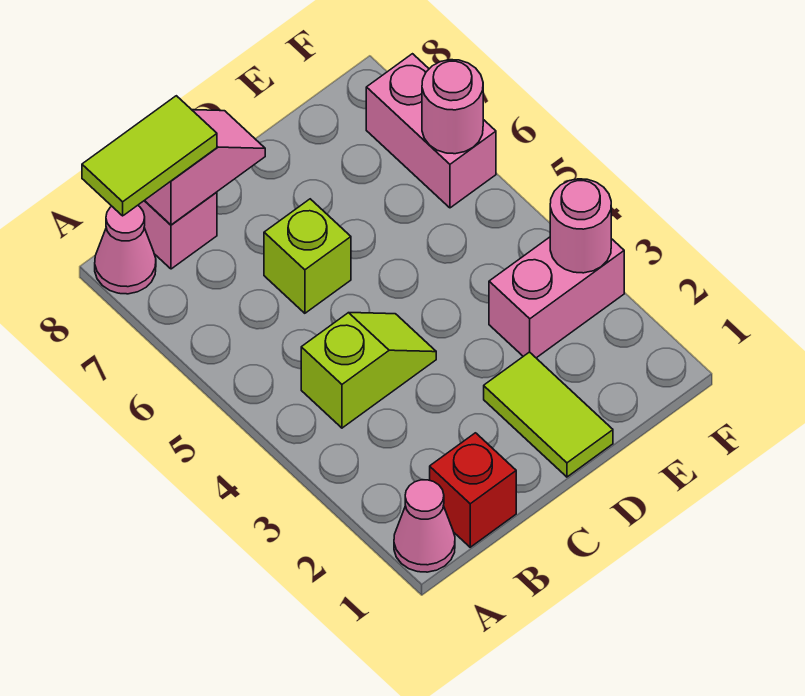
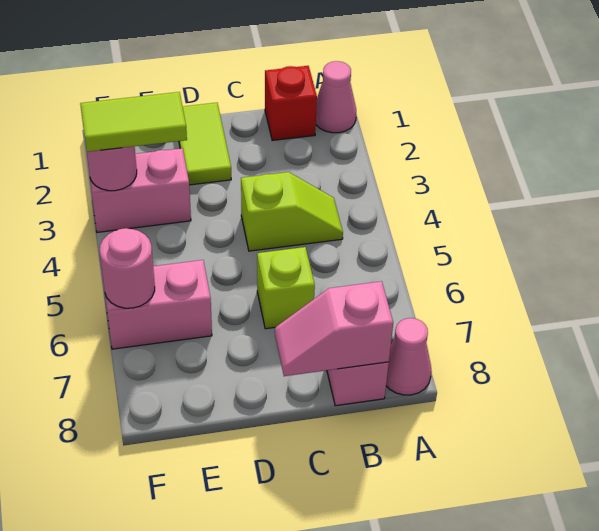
lime 1x2 tile [82,96,217,216] -> lime 1x2 tile moved to [80,92,187,152]
lime 1x2 slope [301,313,436,428] -> lime 1x2 slope turned to [241,172,343,251]
pink 1x2 brick [366,54,496,208] -> pink 1x2 brick turned to [105,260,212,349]

